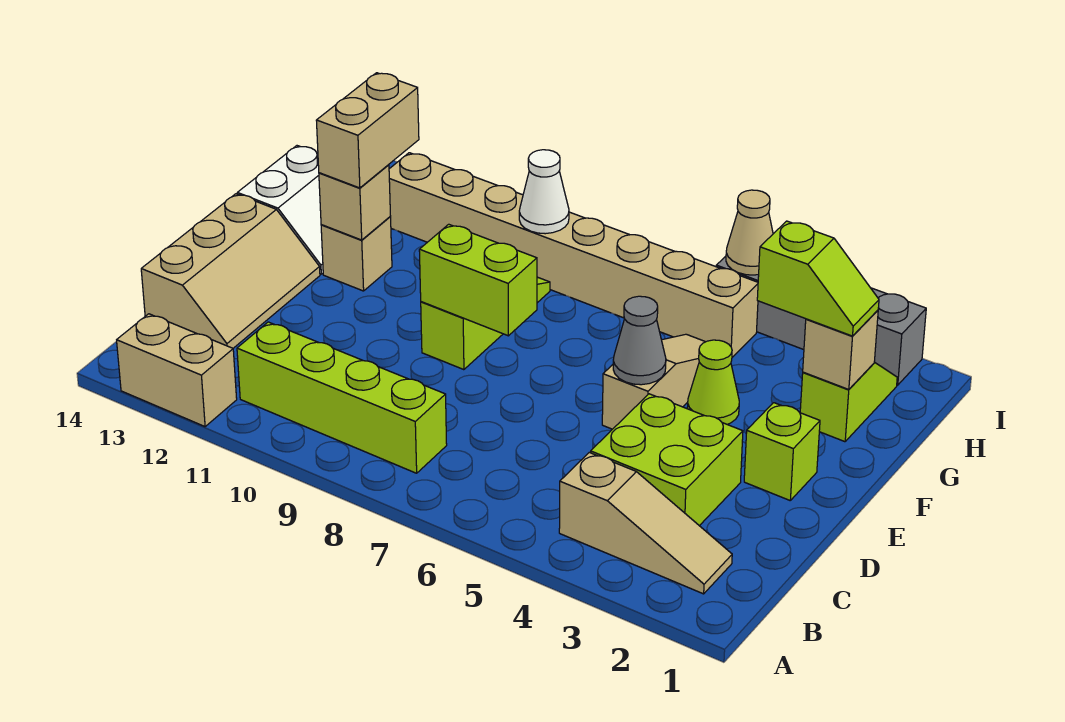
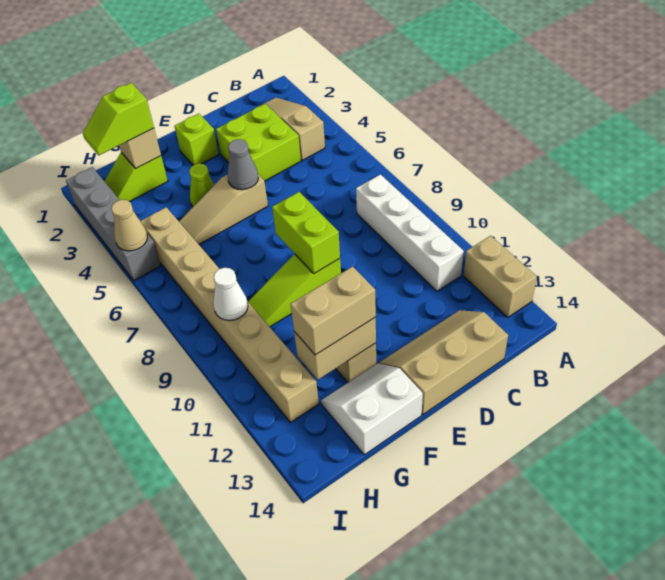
lime 1x4 brick [237,322,447,473] -> white 1x4 brick [356,174,464,291]
tan 1x1 brick [319,165,390,240] -> tan 1x2 brick [294,317,376,380]
lime 1x2 slope [757,221,879,336] -> lime 1x2 slope turned to [83,83,154,155]

